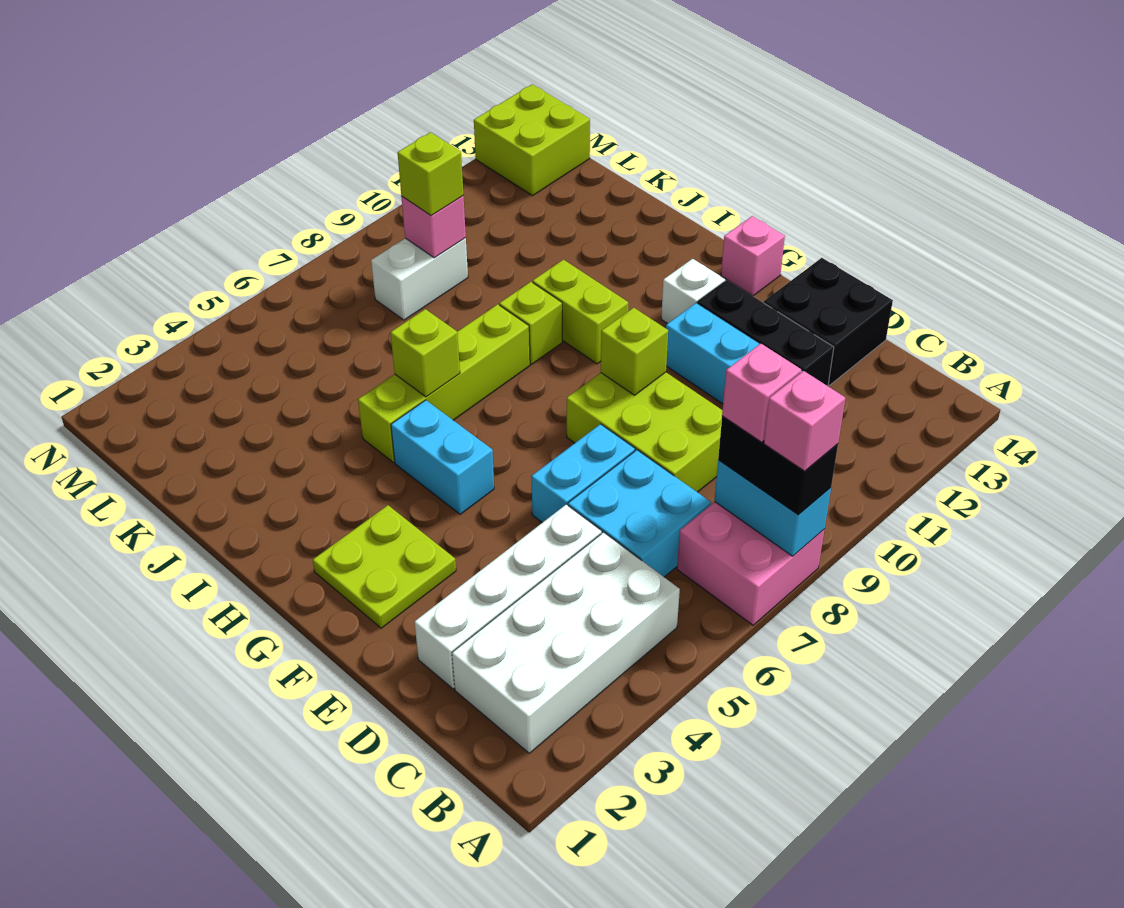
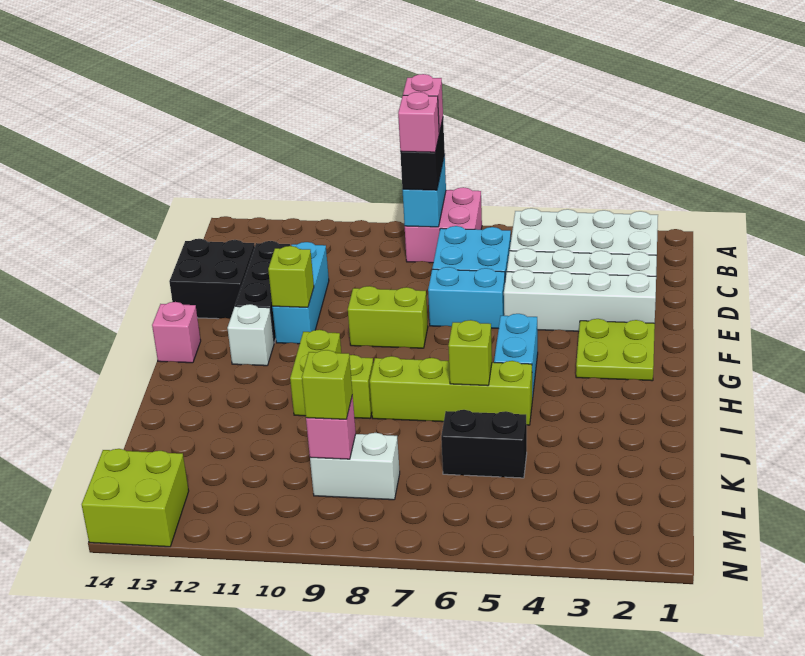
lime 2x3 brick [567,372,723,492] -> lime 1x2 brick [348,286,428,348]
none -> white 1x4 brick [504,269,656,331]
lime 1x1 brick [601,308,668,395] -> lime 1x1 brick moved to [268,246,314,307]
none -> black 1x2 brick [441,410,527,478]

